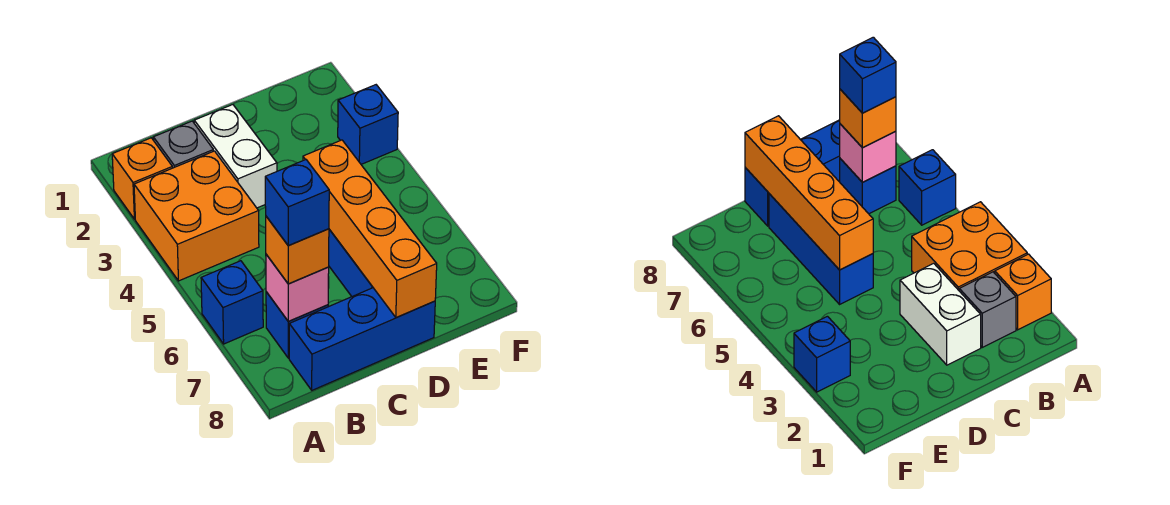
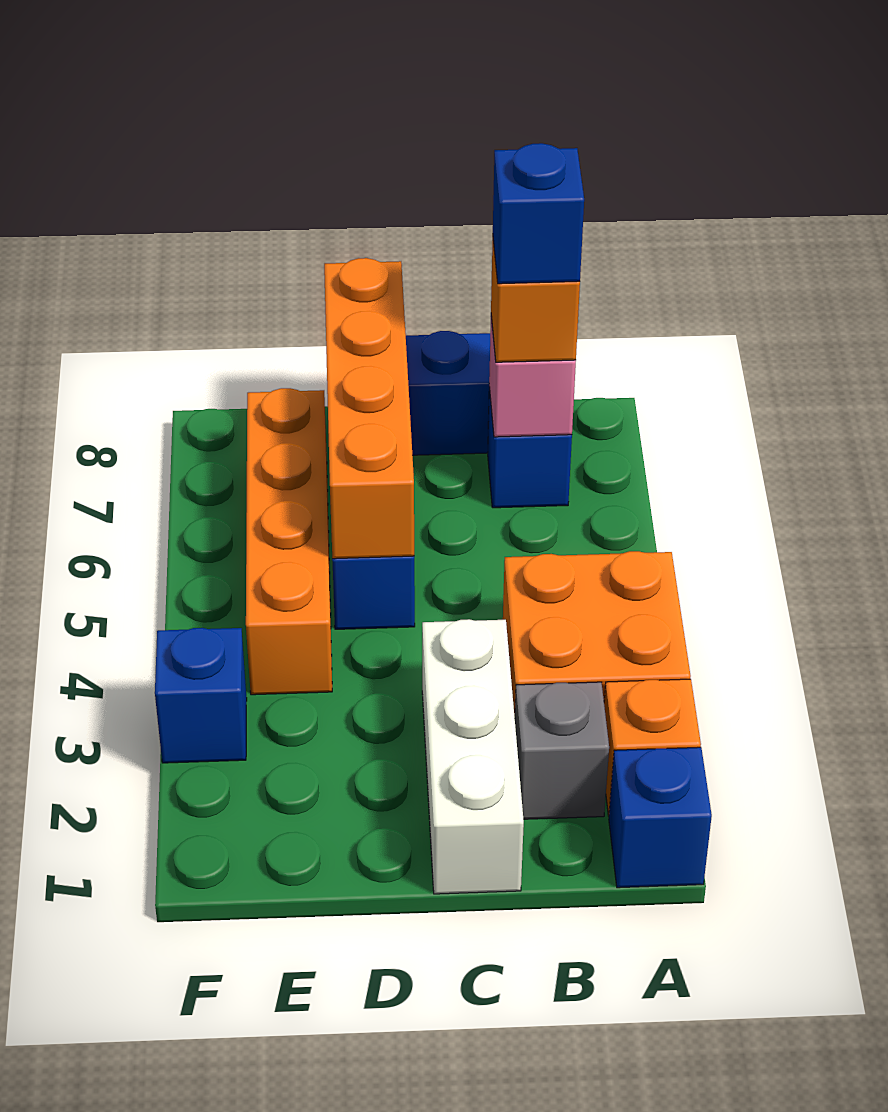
blue 1x1 brick [201,261,263,344] -> blue 1x1 brick moved to [609,747,712,888]
white 1x2 brick [194,105,277,208] -> white 1x3 brick [422,619,524,894]
none -> orange 1x4 brick [246,388,332,695]

